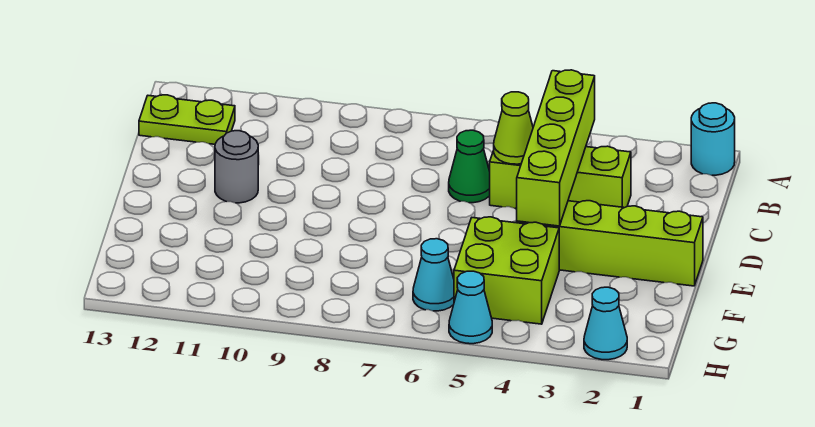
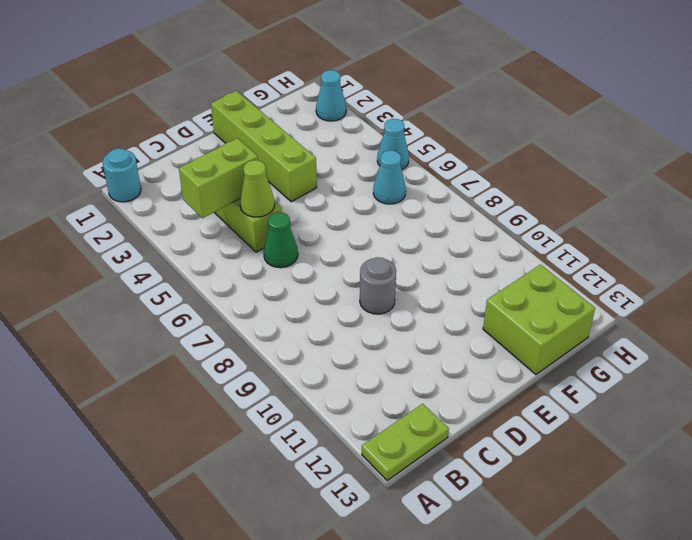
lime 1x4 brick [517,70,595,226] -> lime 1x2 brick [179,138,258,218]
lime 1x2 plate [139,95,235,144] -> lime 1x2 plate turned to [362,404,449,481]
grey 1x1 round brick [215,131,258,203] -> grey 1x1 round brick moved to [360,257,396,314]
lime 2x2 brick [454,217,559,324] -> lime 2x2 brick moved to [483,265,595,375]

